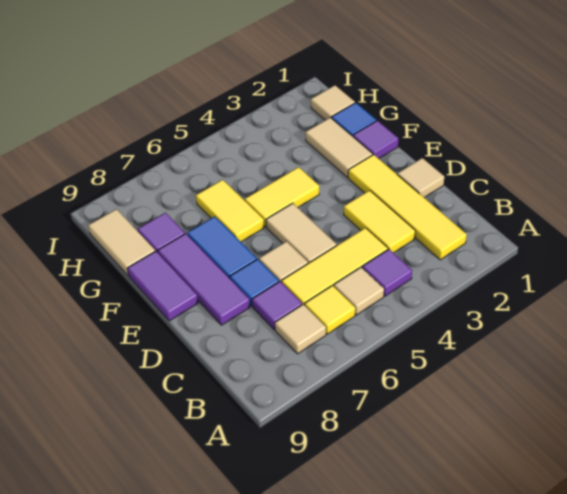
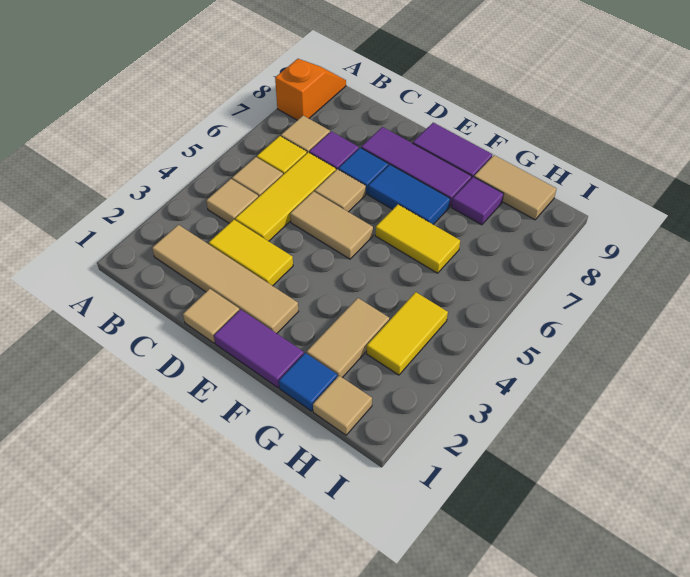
none -> orange 1x2 slope [275,59,346,120]
yellow 1x4 tile [348,155,467,260] -> tan 1x4 tile [152,225,298,333]
purple 1x1 tile [362,249,412,296] -> tan 1x1 tile [206,179,258,223]
purple 1x1 tile [353,121,398,159] -> purple 1x2 tile [214,309,304,388]
tan 1x2 tile [305,117,373,177] -> tan 1x2 tile turned to [307,298,389,378]
yellow 1x2 tile [245,167,319,227] -> yellow 1x2 tile moved to [367,292,448,375]

